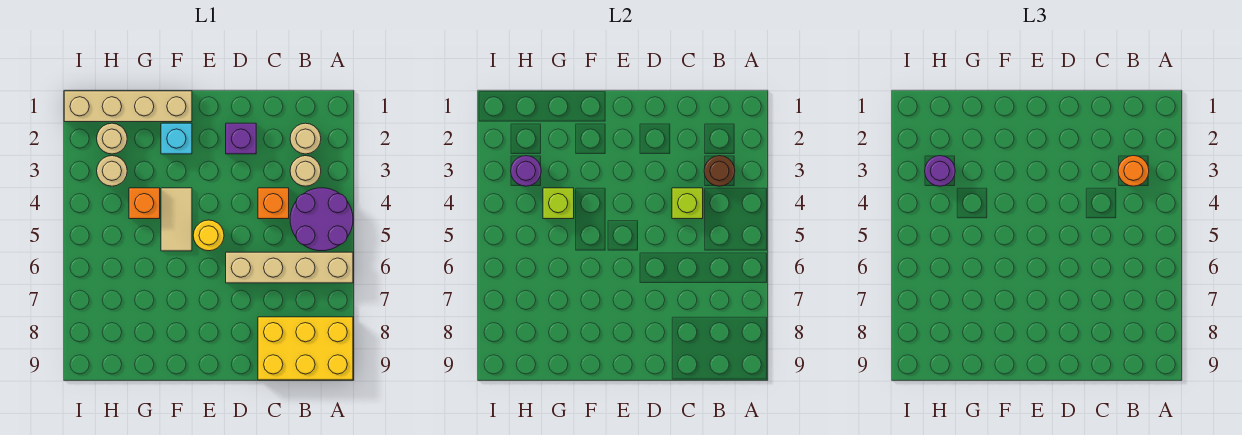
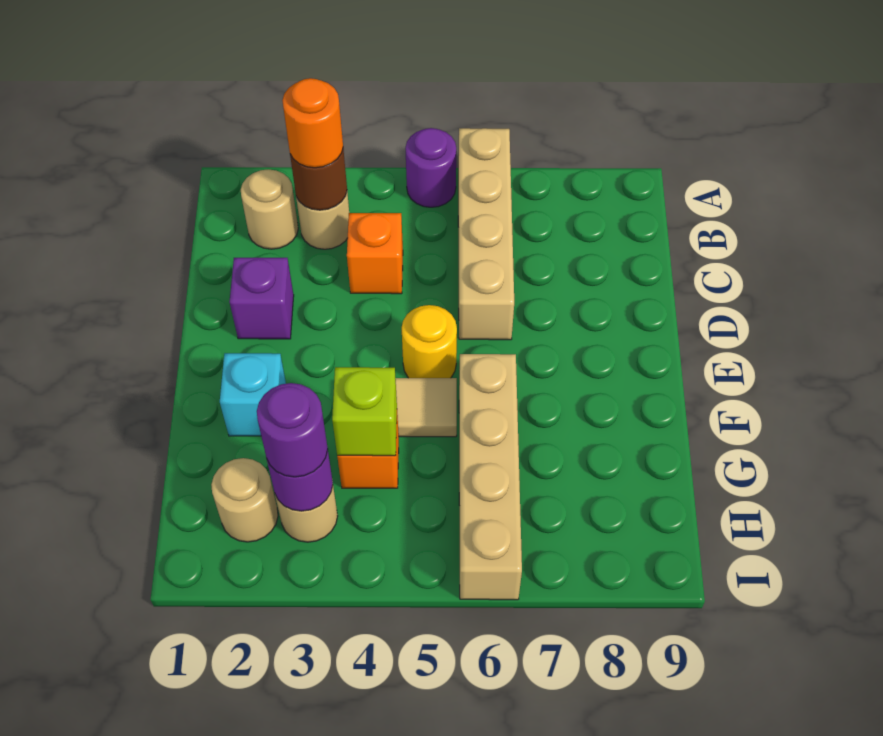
purple 2x2 round brick [290,188,353,251] -> purple 1x1 round brick [405,128,456,207]
yellow 2x3 brick [258,317,353,380] -> none
lime 1x1 brick [672,188,703,219] -> none
tan 1x4 brick [64,91,192,122] -> tan 1x4 brick moved to [459,354,522,600]

